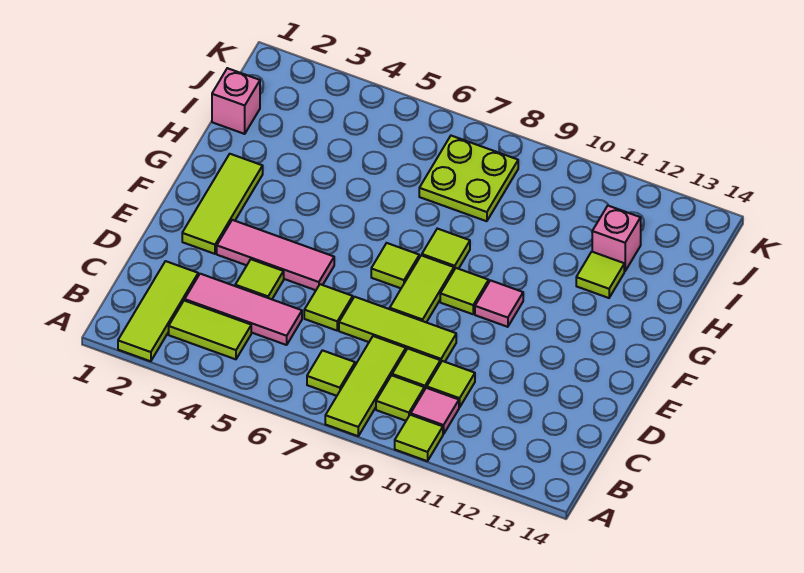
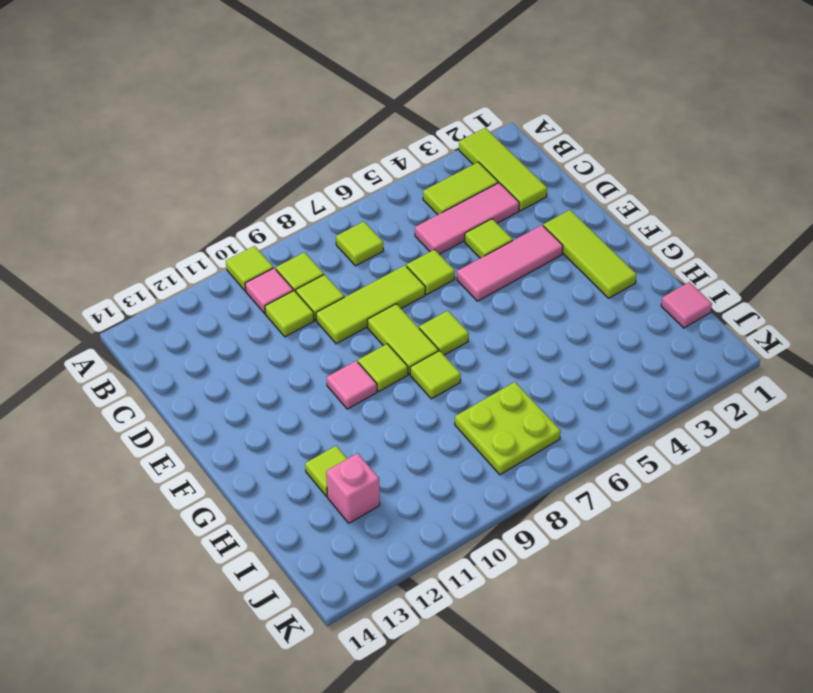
lime 1x3 tile [325,336,406,436] -> none
pink 1x1 brick [212,68,260,134] -> pink 1x1 tile [661,282,712,328]

